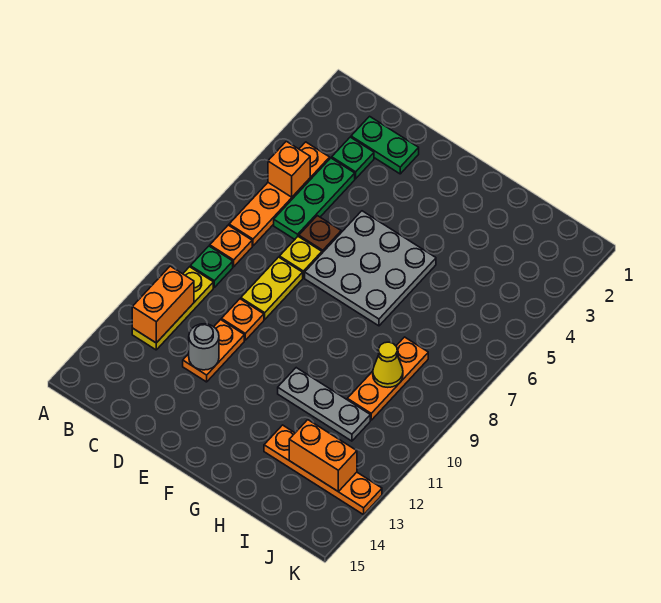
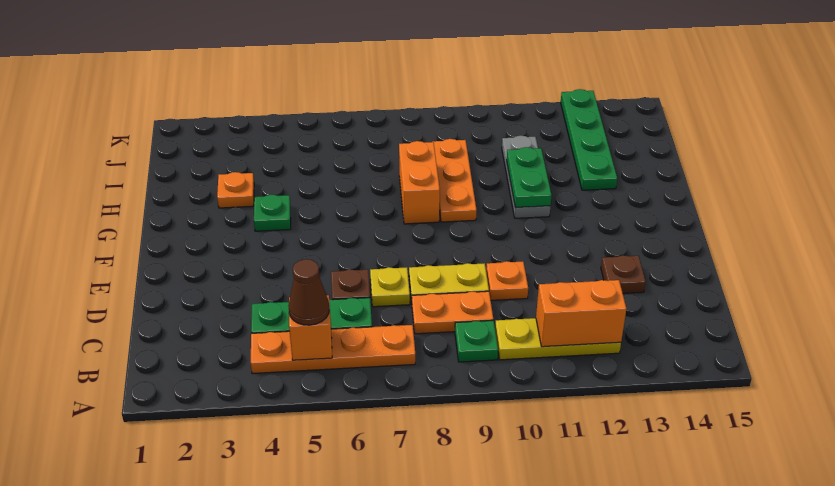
none -> brown 1x1 cone [288,259,329,325]
orange 1x1 plate [210,225,252,267] -> orange 1x1 plate moved to [217,172,254,208]
green 1x2 plate [351,116,419,174] -> green 1x2 plate moved to [507,147,552,208]
green 1x1 plate [332,137,374,179] -> green 1x1 plate moved to [254,195,291,231]
orange 1x2 plate [183,320,244,382] -> orange 1x2 plate moved to [412,291,493,334]
grey 1x1 round brick [189,324,219,370] -> none
none -> brown 1x1 plate [601,255,646,293]
grey 3x3 plate [305,211,436,326] -> none
orange 1x4 plate [264,425,382,515] -> green 1x4 plate [561,89,617,190]
orange 1x3 plate [347,337,428,420] -> orange 1x3 plate turned to [433,139,477,222]
yellow 1x1 cone [373,342,403,387] -> none
orange 1x2 brick [289,420,357,492] -> orange 1x2 brick moved to [399,141,440,224]

